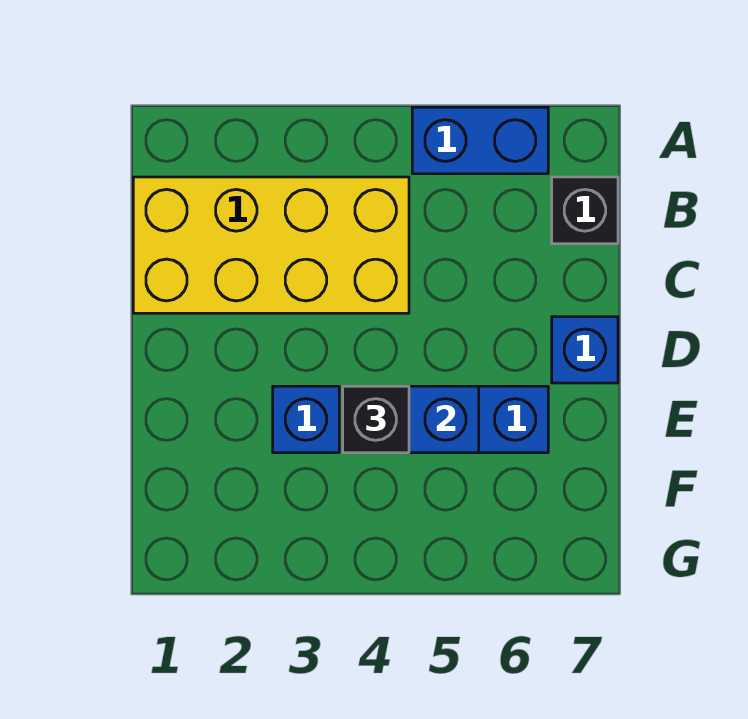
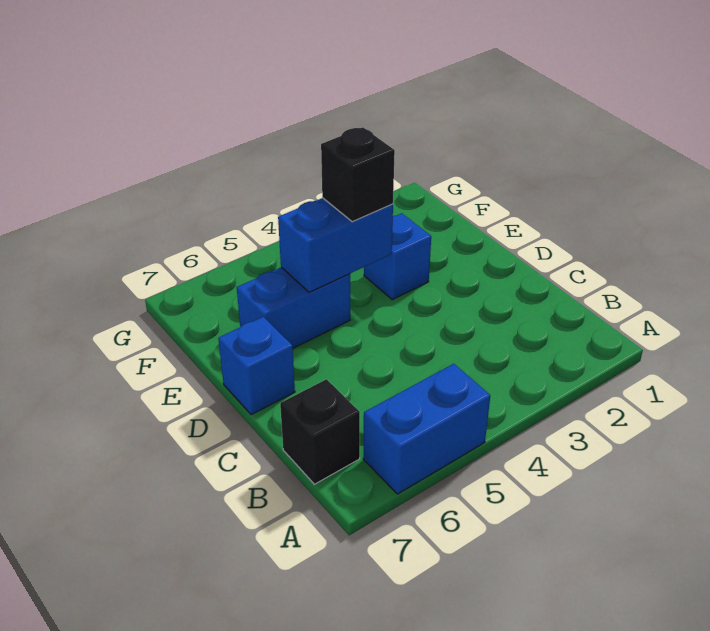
yellow 2x4 brick [133,177,409,313] -> none

